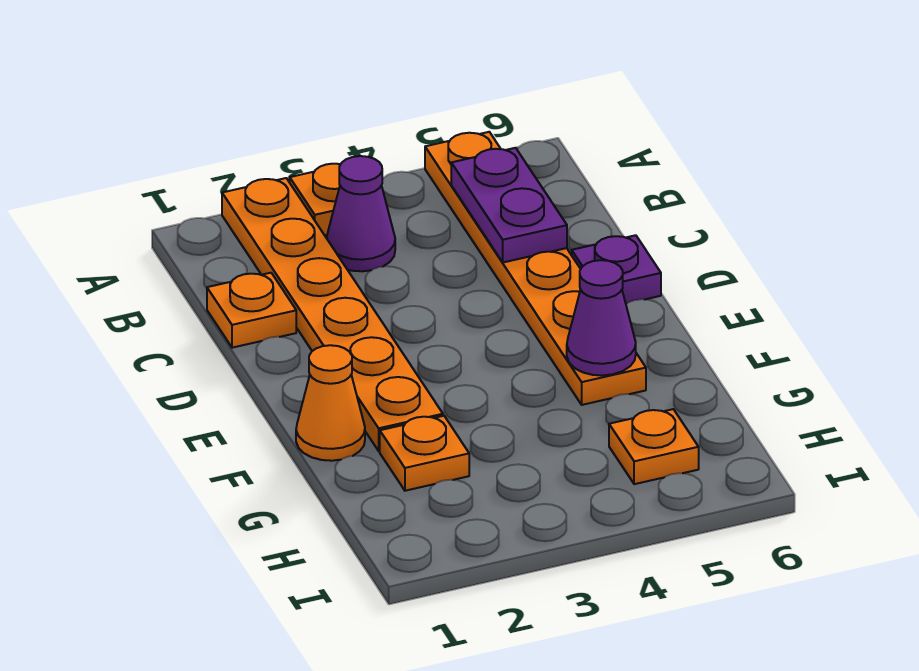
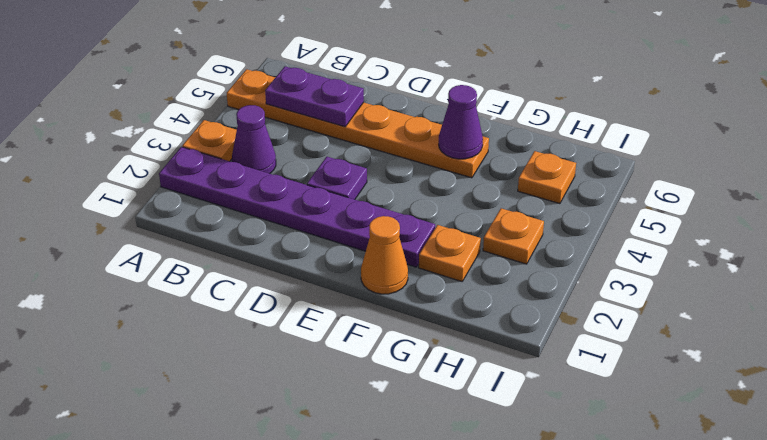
orange 1x6 plate [222,178,443,451] -> purple 1x6 plate [159,147,435,267]
orange 1x1 plate [207,273,296,348] -> orange 1x1 plate moved to [483,208,544,264]
purple 1x1 plate [572,235,661,304] -> purple 1x1 plate moved to [307,157,367,199]

